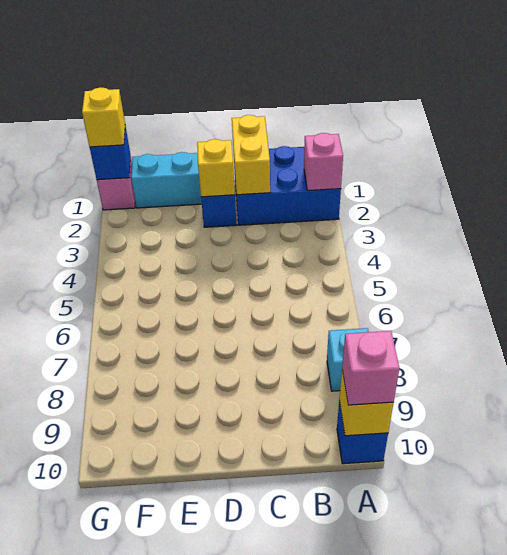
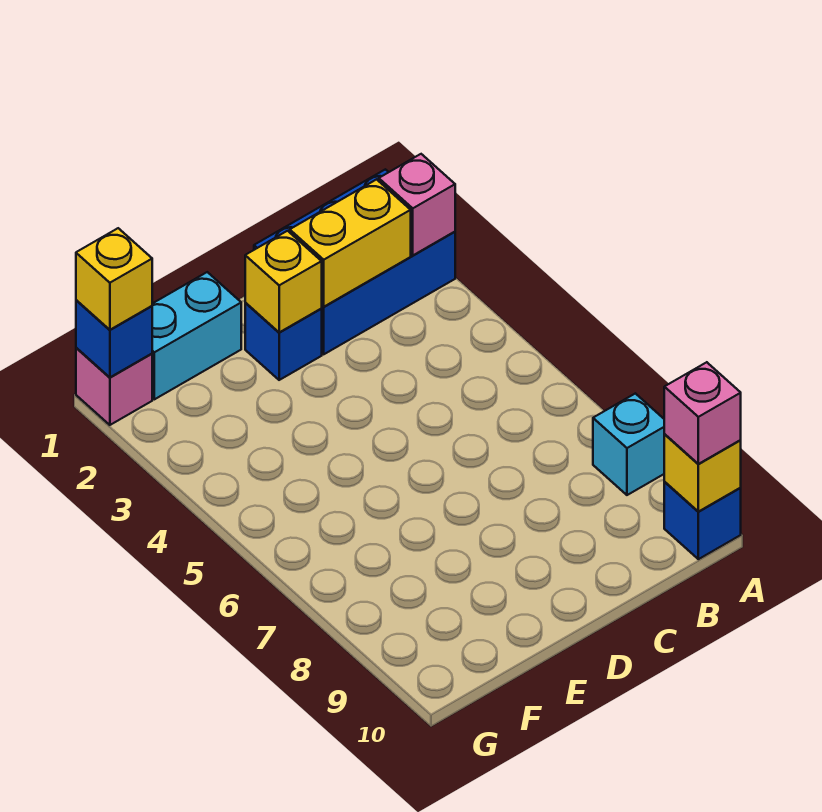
yellow 1x2 brick [232,115,270,195] -> yellow 1x2 brick turned to [290,179,411,307]

